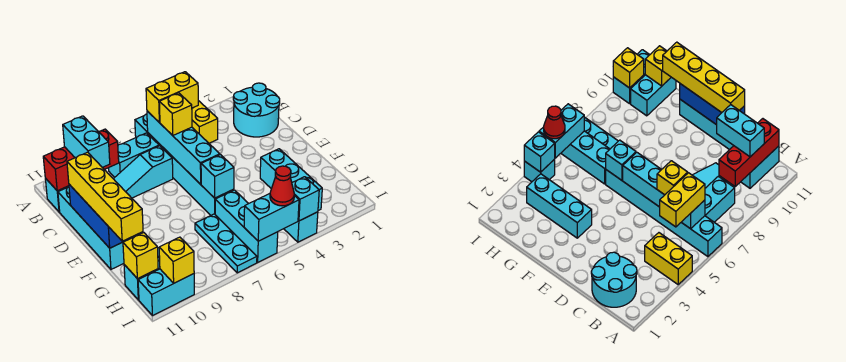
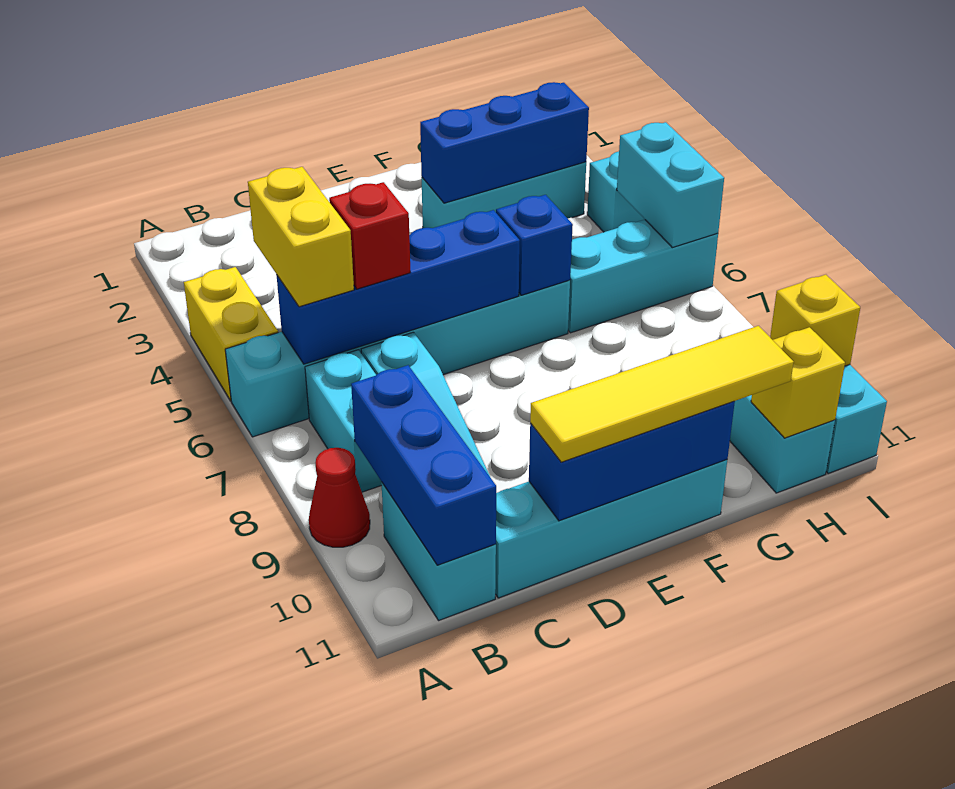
yellow 1x2 brick [192,101,218,143] -> yellow 1x2 brick turned to [184,267,278,401]
cyan 2x2 round brick [233,83,280,137] -> none
cyan 1x4 brick [147,111,220,184] -> blue 1x4 brick [277,210,520,364]
red 1x3 brick [43,129,119,191] -> blue 1x3 brick [351,365,496,565]
cyan 1x2 brick [63,116,110,167] -> none
yellow 1x1 brick [159,93,192,135] -> red 1x1 brick [329,182,411,289]
yellow 1x4 brick [67,152,143,241] -> yellow 1x4 tile [530,326,794,462]
none -> blue 1x3 brick [420,82,589,203]
cyan 1x1 brick [201,155,234,198] -> blue 1x1 brick [496,195,573,295]
cyan 1x3 plate [195,214,257,273] -> none
cyan 1x1 brick [292,177,319,221] -> none
red 1x1 cone [270,166,294,206] -> red 1x1 cone moved to [309,448,370,547]

